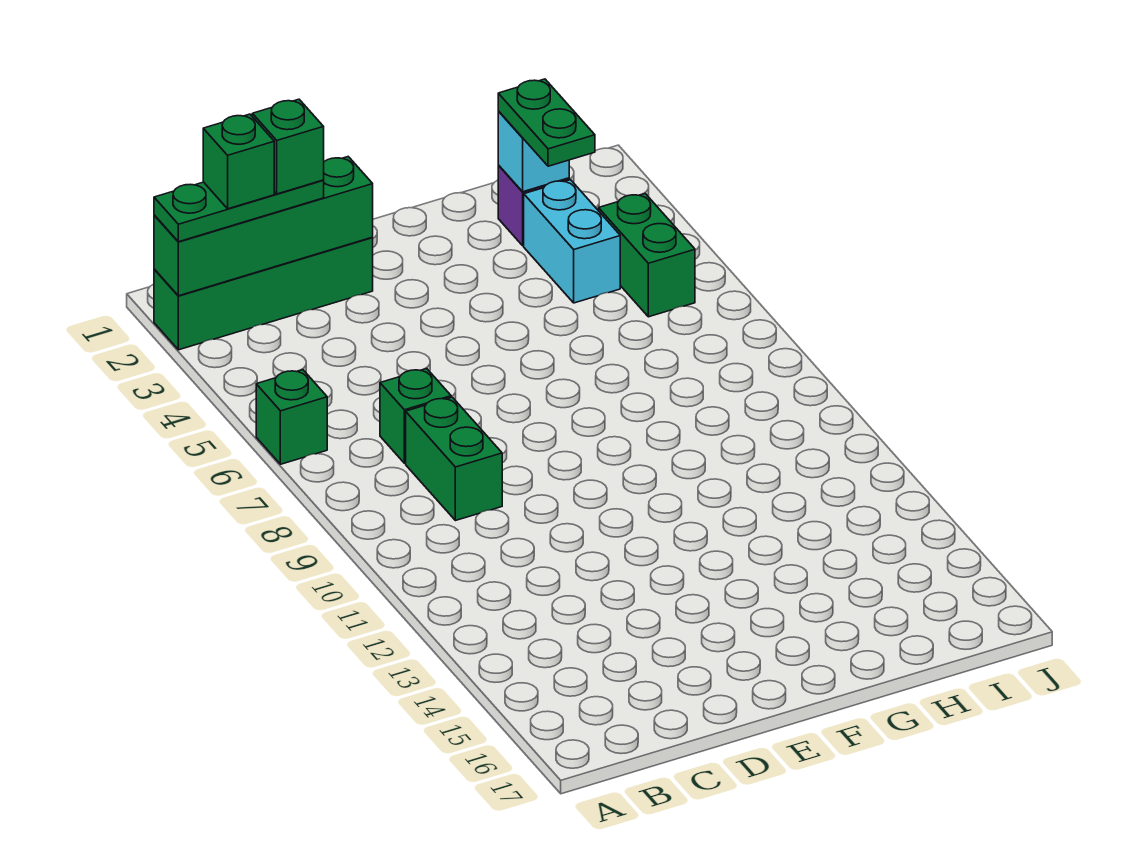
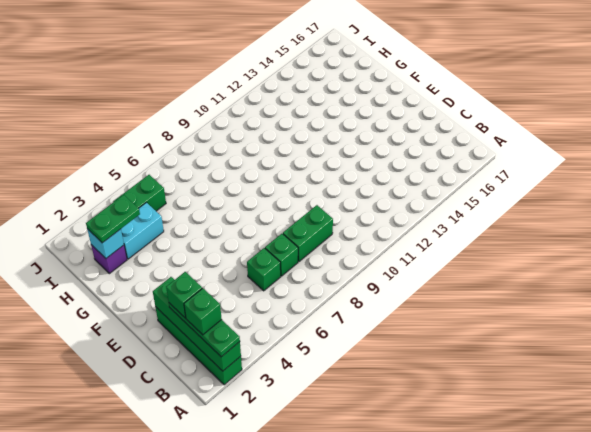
green 1x1 brick [256,370,327,464] -> green 1x1 brick moved to [247,248,281,291]

